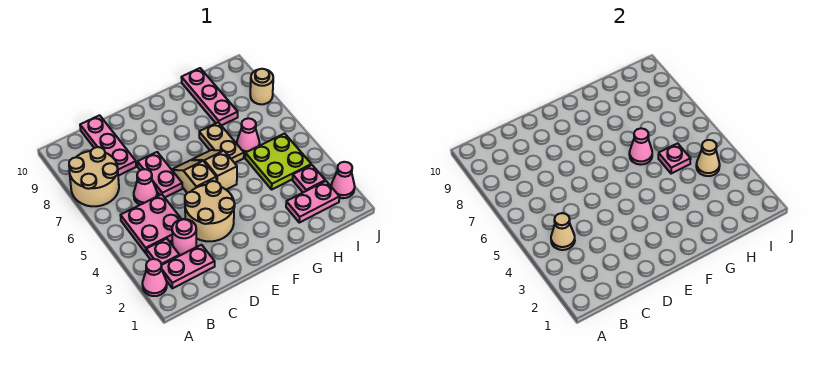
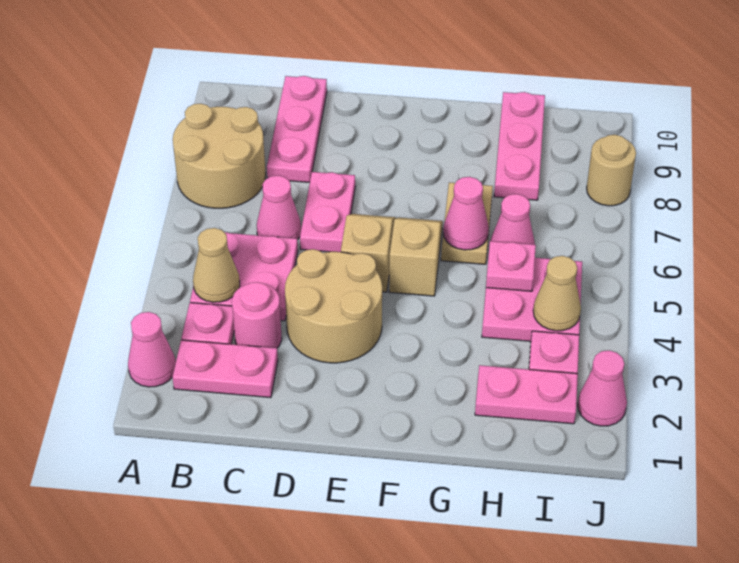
lime 2x2 plate [245,133,311,189] -> pink 2x2 plate [482,258,582,341]

